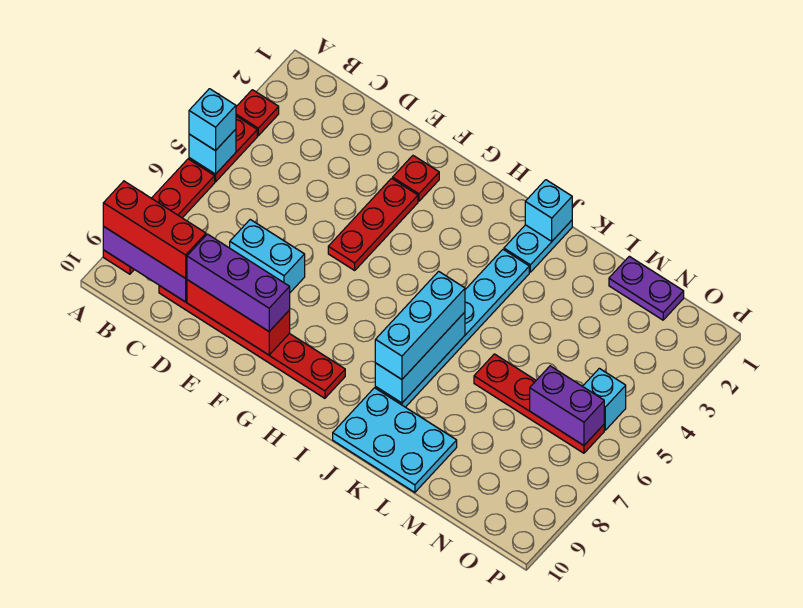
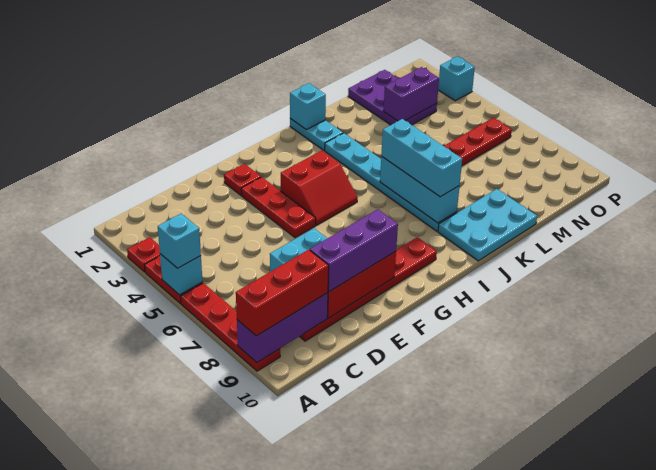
none -> red 2x2 slope [281,151,358,225]
purple 1x2 plate [609,256,684,320] -> purple 2x3 plate [348,70,437,125]
purple 1x2 brick [530,366,604,445] -> purple 1x2 brick moved to [383,67,439,121]
cyan 1x1 brick [583,368,626,430] -> cyan 1x1 brick moved to [438,56,475,101]

